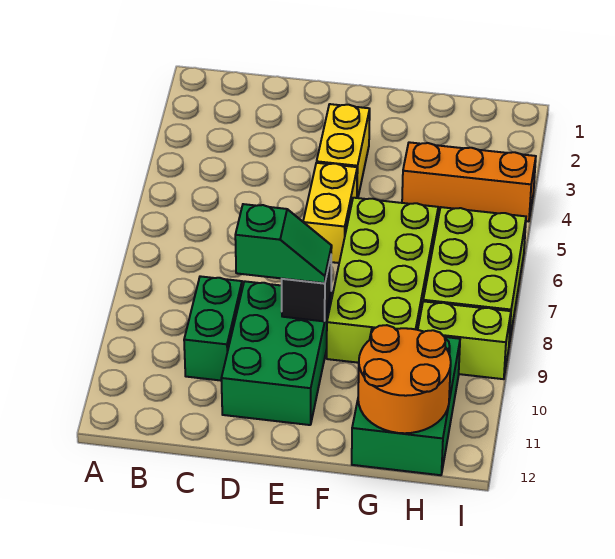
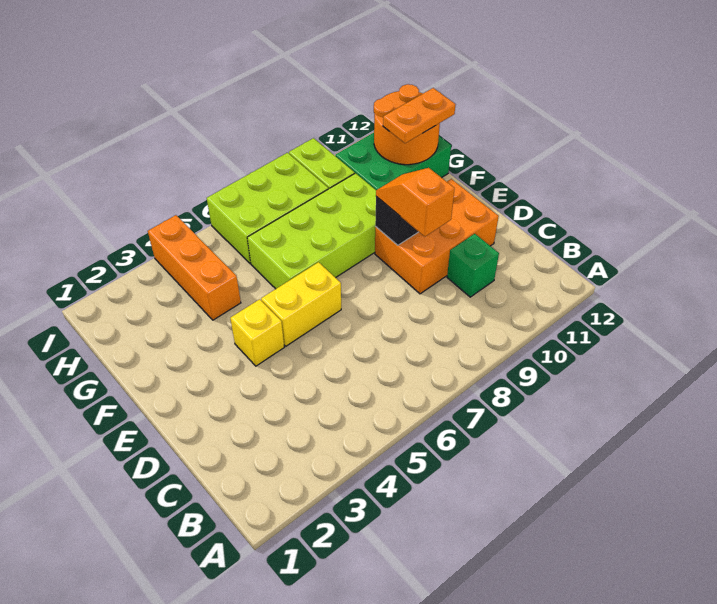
green 1x2 brick [184,276,242,381] -> green 1x1 brick [447,234,499,297]
green 2x3 brick [221,281,331,425] -> orange 2x3 brick [375,179,499,294]
green 1x2 slope [235,204,332,283] -> orange 1x2 slope [376,168,455,237]
yellow 1x2 brick [317,104,370,198] -> yellow 1x1 brick [230,299,284,366]
none -> orange 1x2 plate [383,88,456,143]

